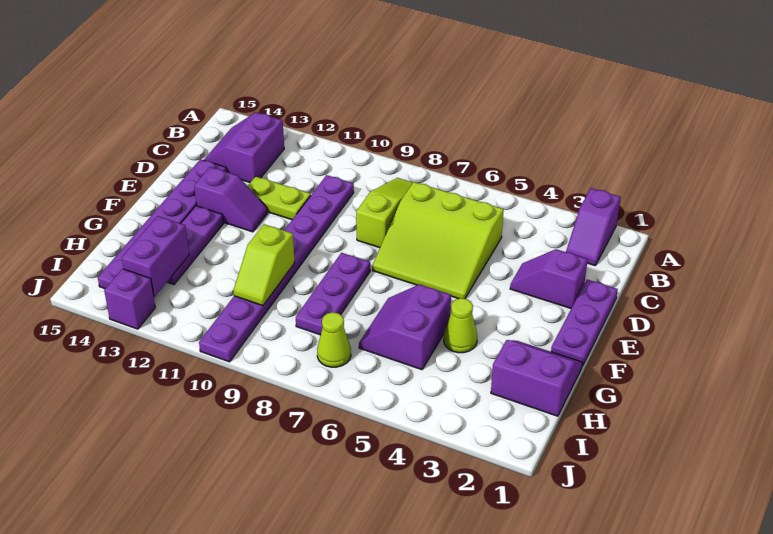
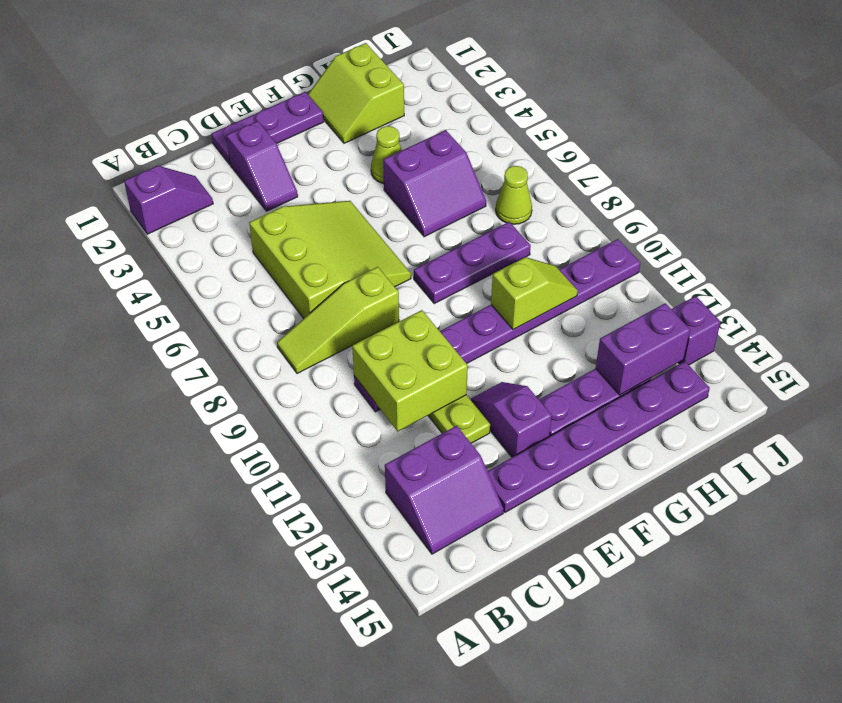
none -> lime 2x2 brick [352,310,468,431]
purple 2x2 slope [491,340,583,416] -> lime 2x2 slope [308,43,404,143]

